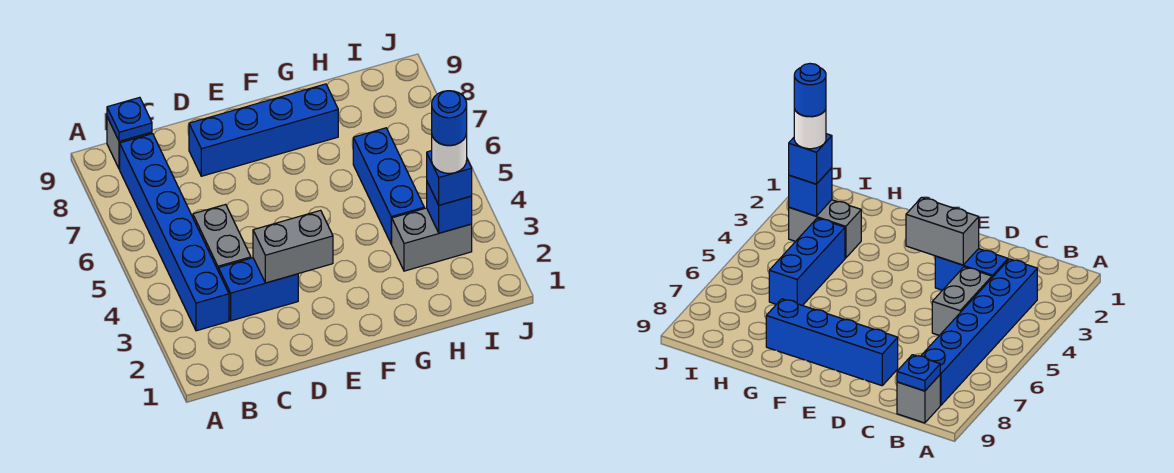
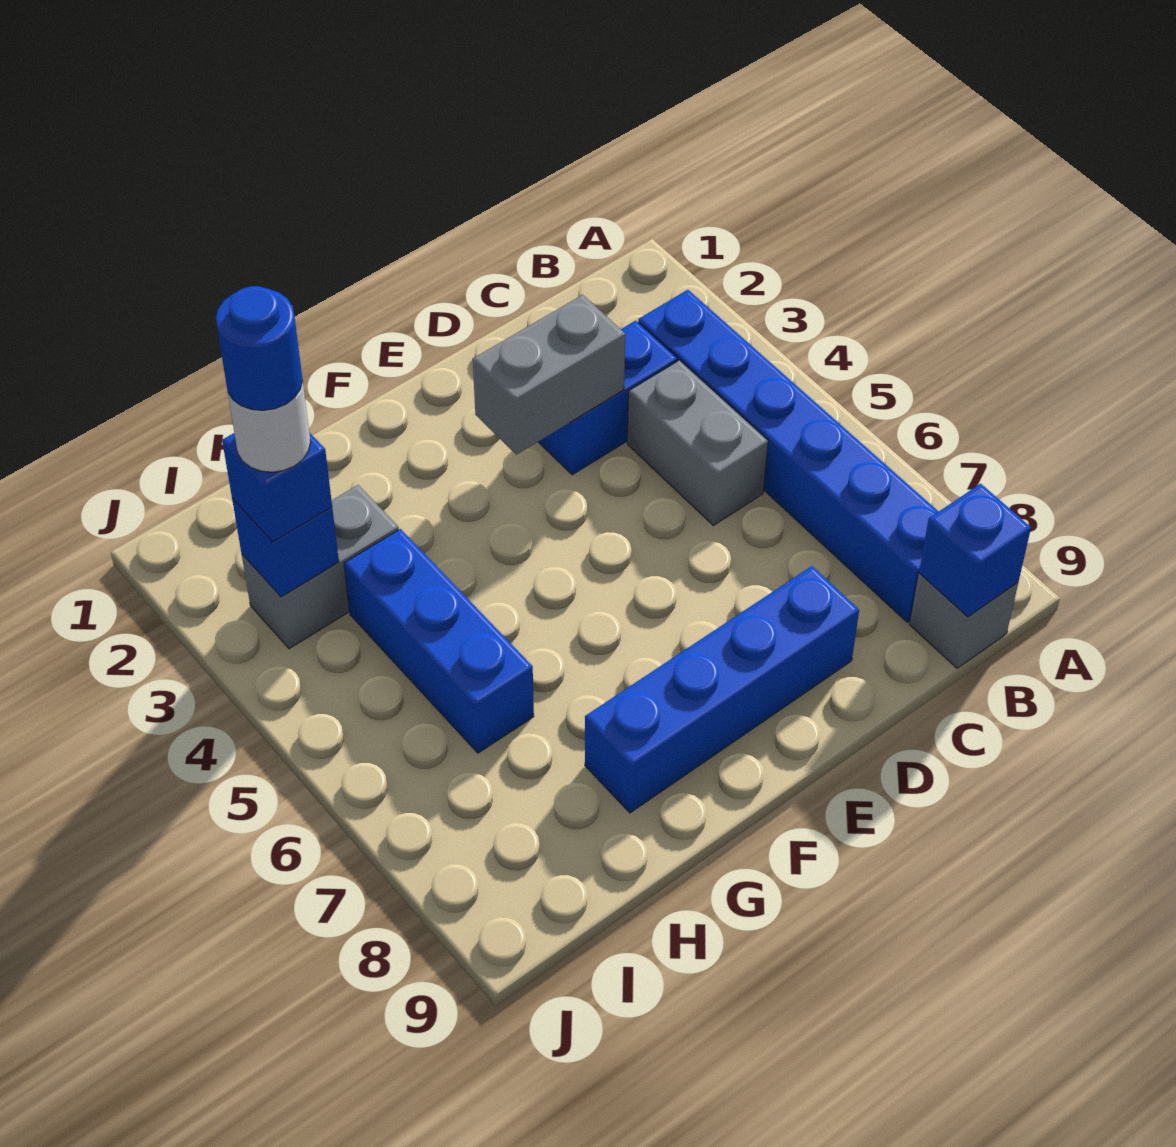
blue 1x1 plate [107,97,152,141] -> blue 1x1 brick [919,484,1031,617]

